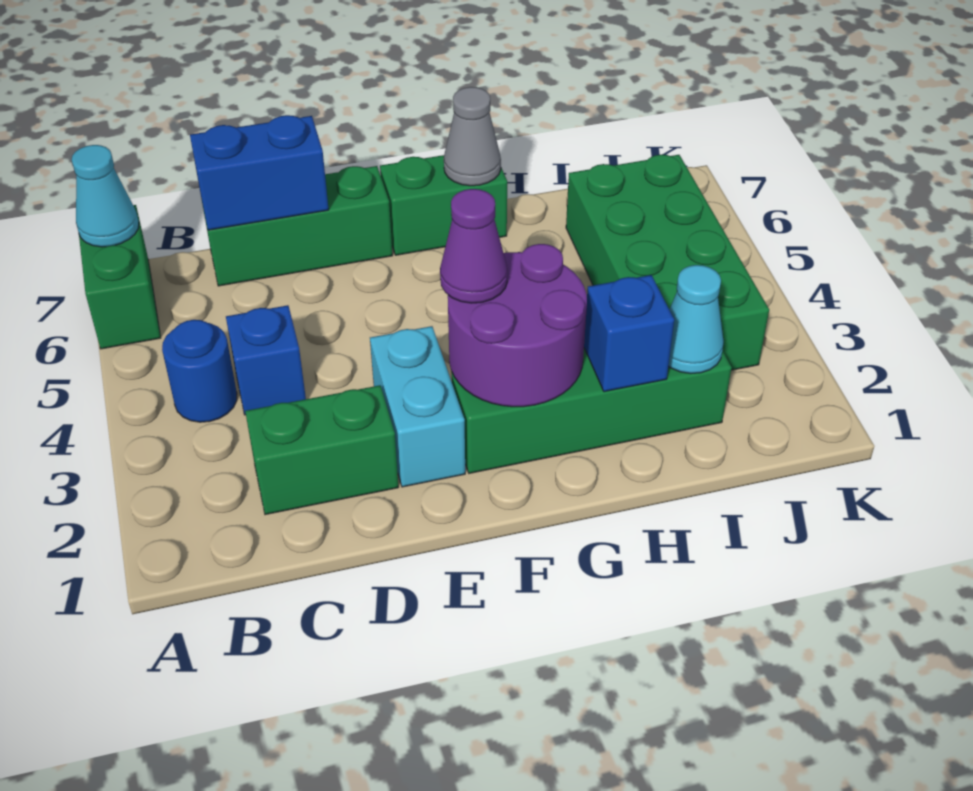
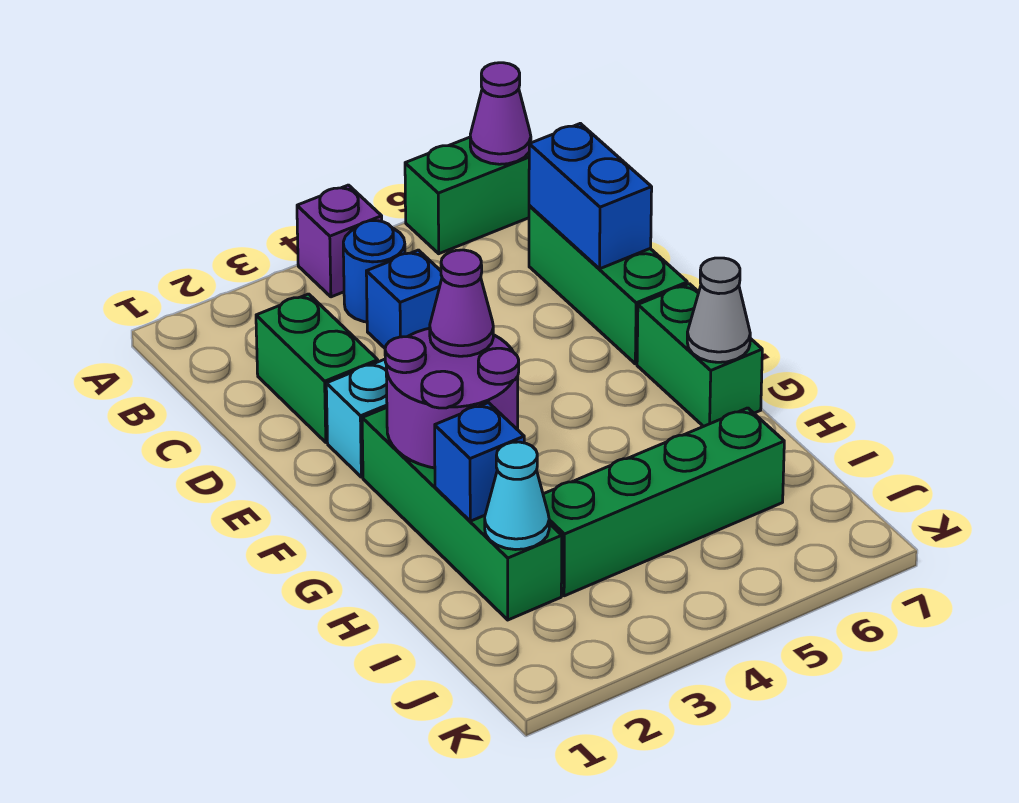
none -> purple 1x1 brick [297,185,382,297]
cyan 1x1 cone [72,145,139,247] -> purple 1x1 cone [470,63,531,164]
green 2x4 brick [566,155,769,370] -> green 1x4 brick [543,408,784,596]

